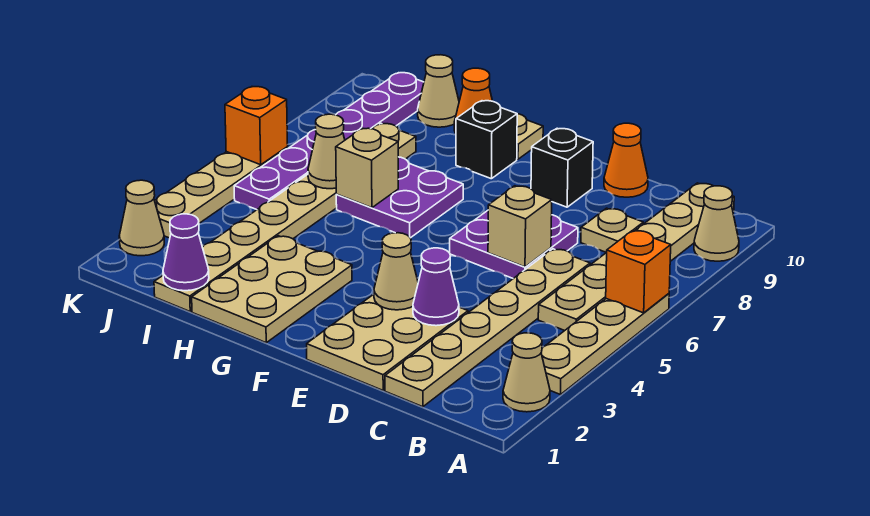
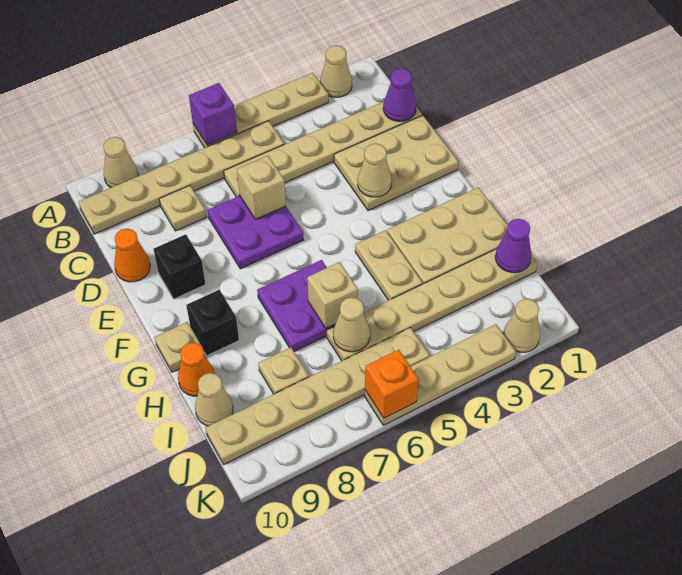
orange 1x1 brick [606,230,671,313] -> purple 1x1 brick [189,83,237,145]
purple 1x1 cone [413,248,459,326] -> purple 1x1 cone moved to [383,68,416,121]
none -> tan 1x2 plate [355,230,423,300]
purple 1x6 plate [234,73,424,210] -> tan 1x6 plate [206,328,430,464]

